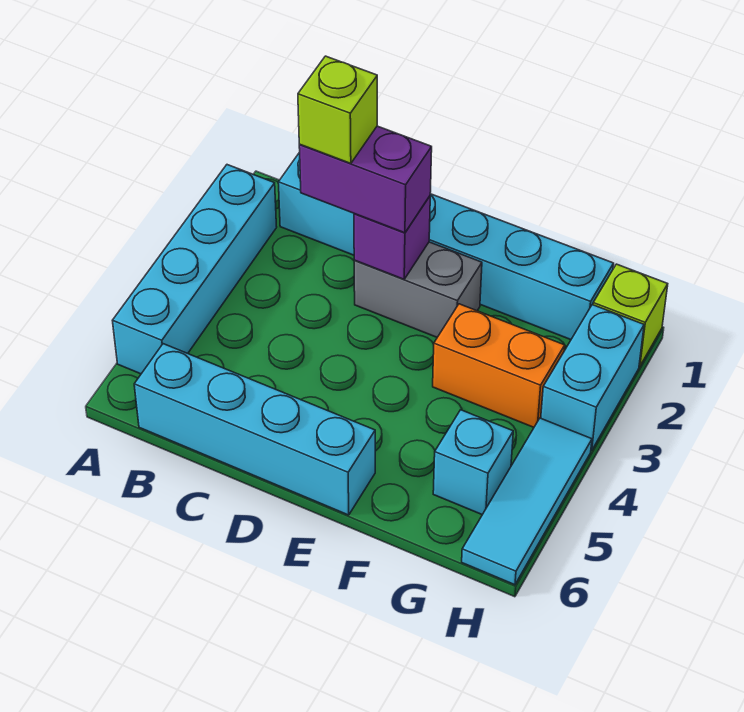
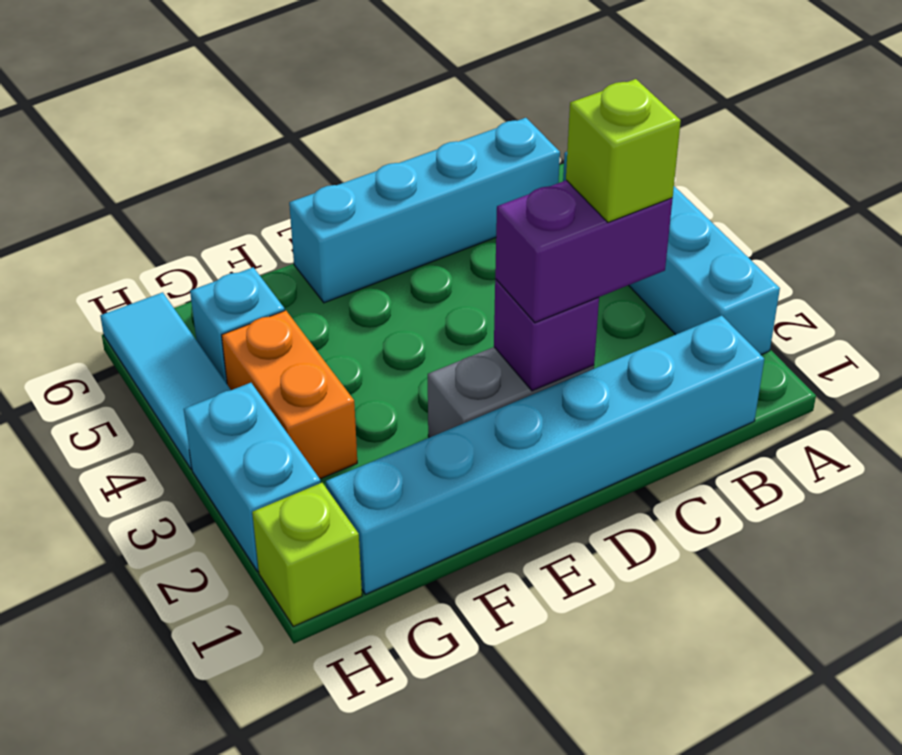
orange 1x2 brick [433,304,565,427] -> orange 1x2 brick turned to [222,310,357,479]

